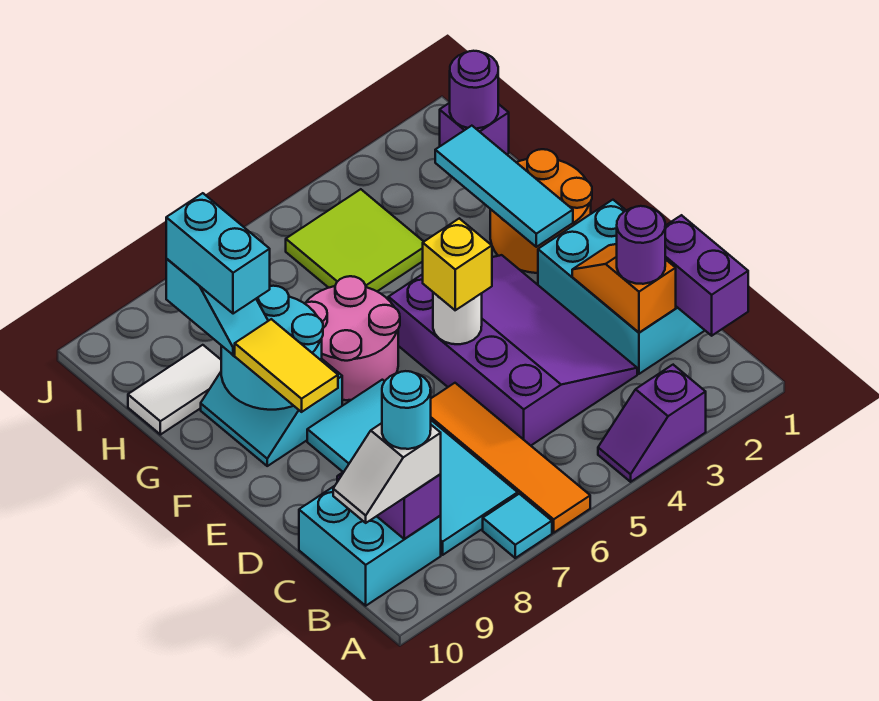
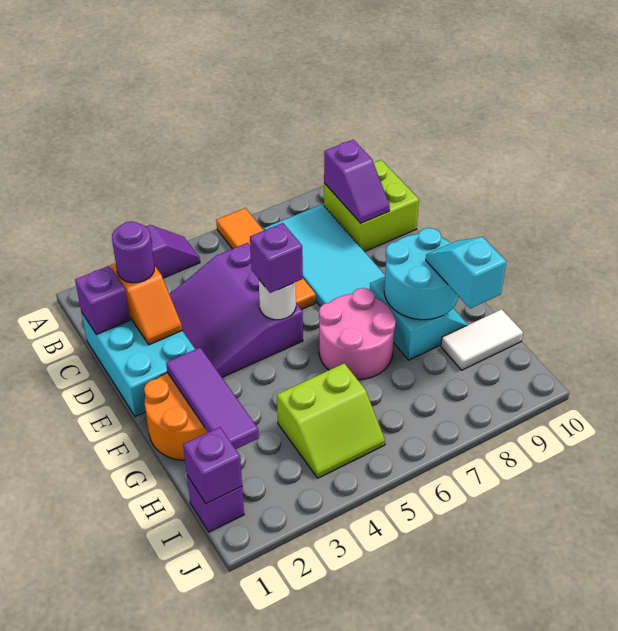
cyan 1x1 tile [483,494,552,558] -> none
purple 1x2 brick [665,215,748,336] -> purple 1x1 brick [75,266,130,335]
cyan 2x2 brick [299,486,441,606] -> lime 2x2 brick [324,160,419,252]
white 1x2 slope [333,423,441,523] -> none
cyan 1x1 round brick [382,371,431,449] -> none
purple 3x4 slope [388,255,637,445] -> purple 3x3 slope [169,243,303,377]
yellow 1x1 brick [423,218,492,310] -> purple 1x1 brick [250,223,303,293]
yellow 1x2 tile [235,319,338,412] -> none
cyan 1x3 tile [435,126,573,247] -> purple 1x3 tile [166,348,259,449]
cyan 1x2 brick [166,193,270,314] -> none
lime 2x2 tile [286,189,424,291] -> lime 2x2 slope [277,363,385,478]
purple 1x1 round brick [450,51,498,129] -> purple 1x1 brick [183,427,242,504]

